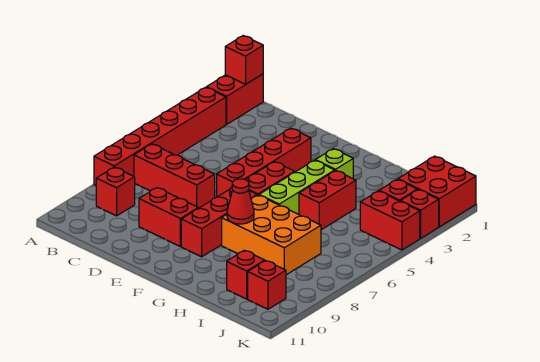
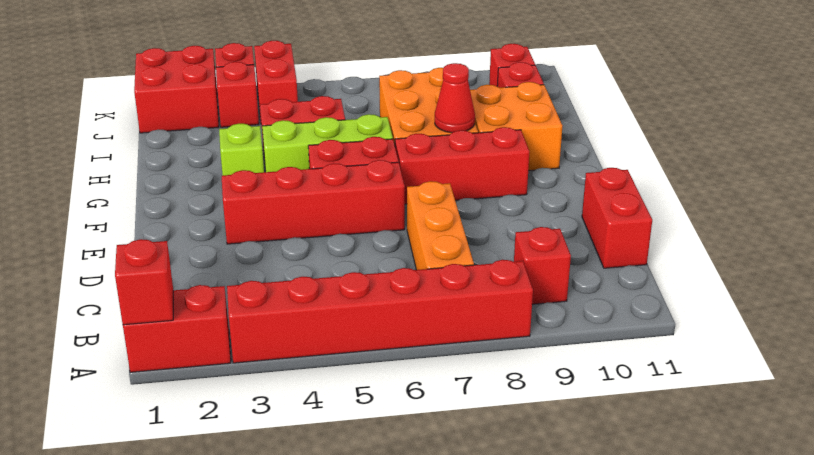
red 1x3 brick [134,144,215,208] -> orange 1x3 brick [407,181,474,270]
red 1x2 brick [139,188,198,247] -> red 1x2 brick moved to [582,168,652,268]
none -> orange 2x2 brick [470,82,562,171]

